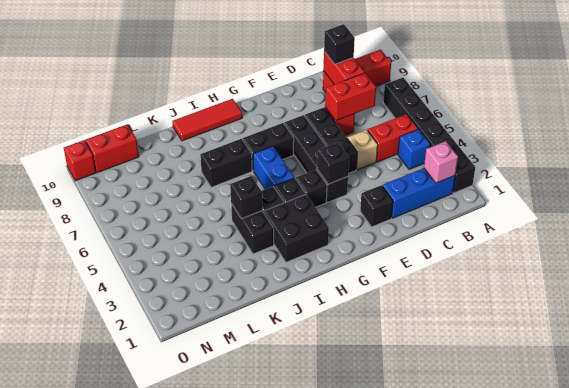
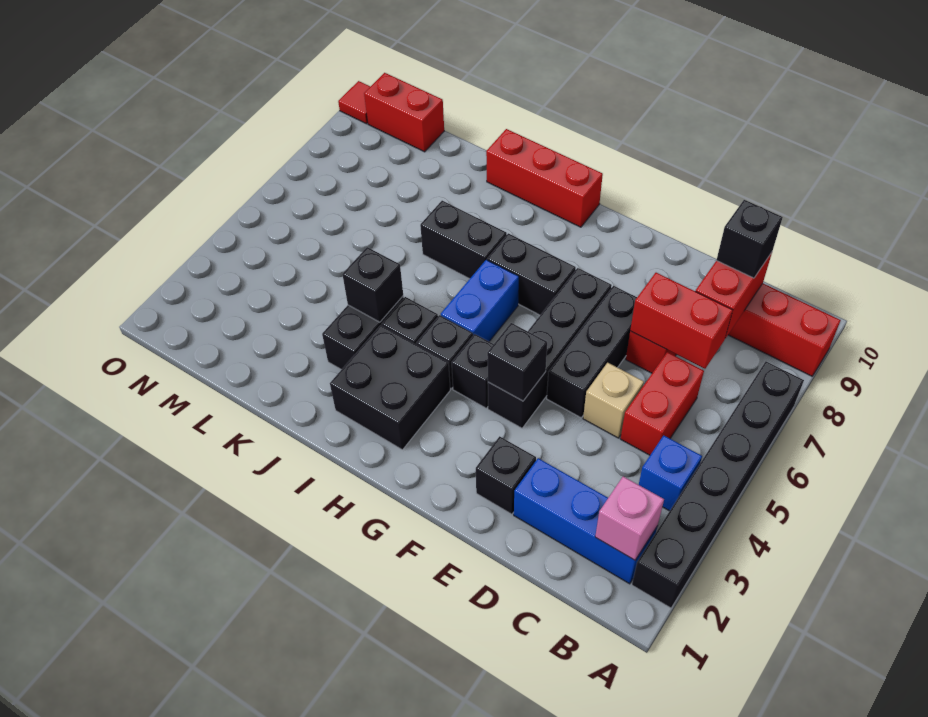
red 1x2 brick [368,114,418,162] -> red 1x2 brick turned to [620,352,704,455]
red 1x3 tile [172,99,242,141] -> red 1x3 brick [486,129,603,227]
red 1x1 brick [64,140,96,181] -> red 1x1 tile [338,81,370,124]

